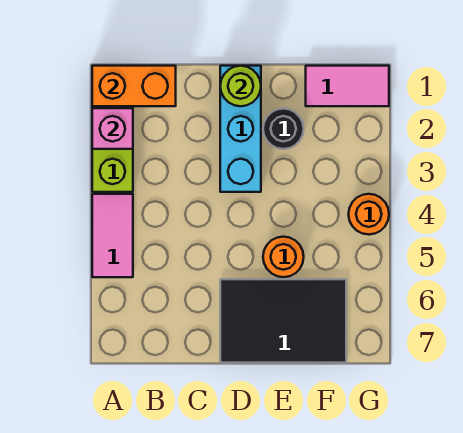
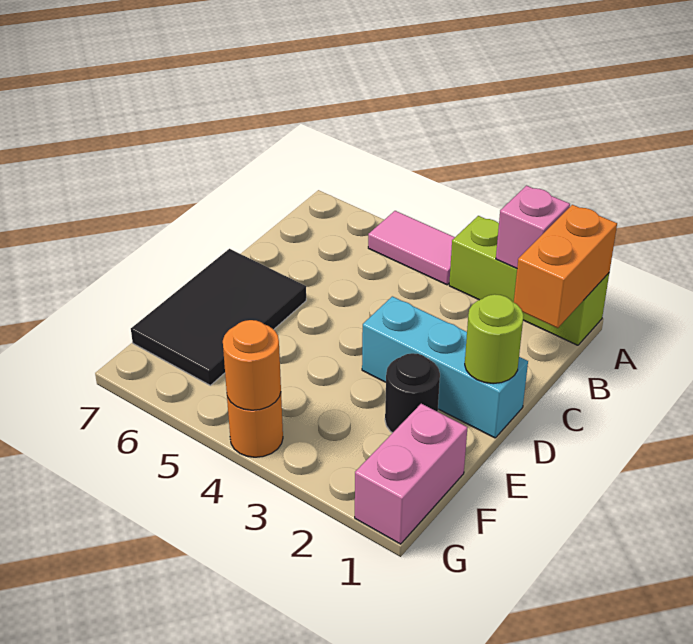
orange 1x1 round brick [263,237,304,277] -> orange 1x1 round brick moved to [223,320,281,410]
pink 1x2 tile [306,66,389,106] -> pink 1x2 brick [355,404,468,544]

